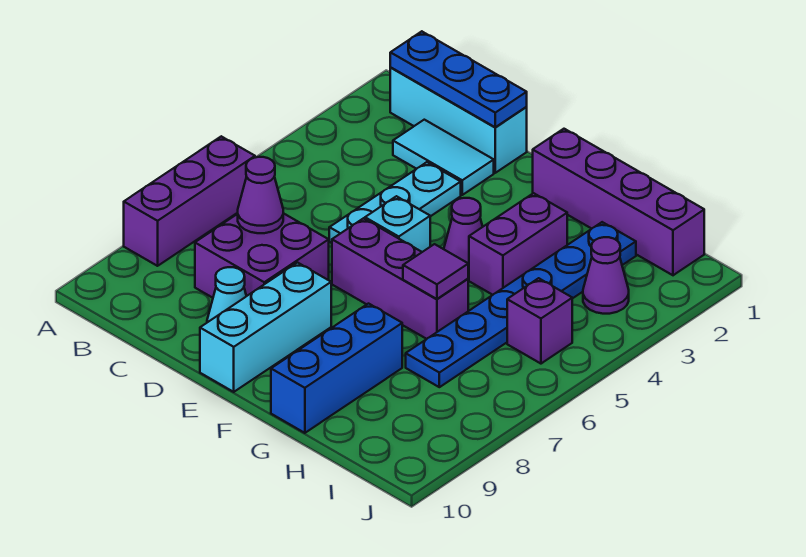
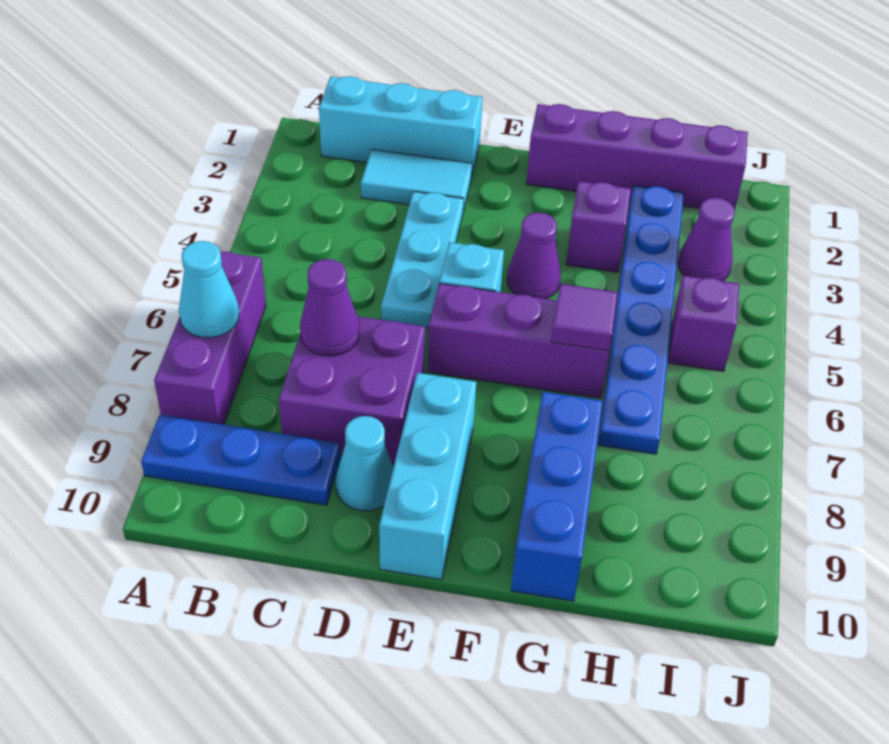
none -> cyan 1x1 cone [179,241,239,338]
blue 1x3 plate [390,31,527,127] -> blue 1x3 plate moved to [141,415,340,505]
purple 1x2 brick [469,193,567,295] -> purple 1x1 brick [566,181,631,272]

